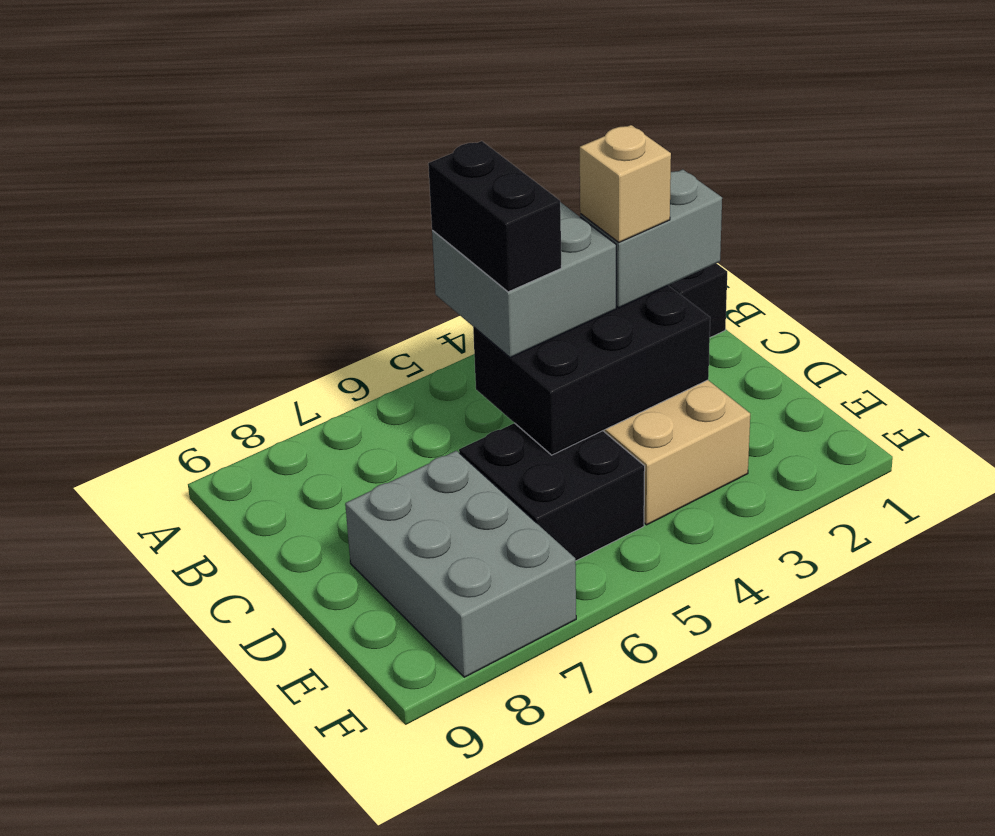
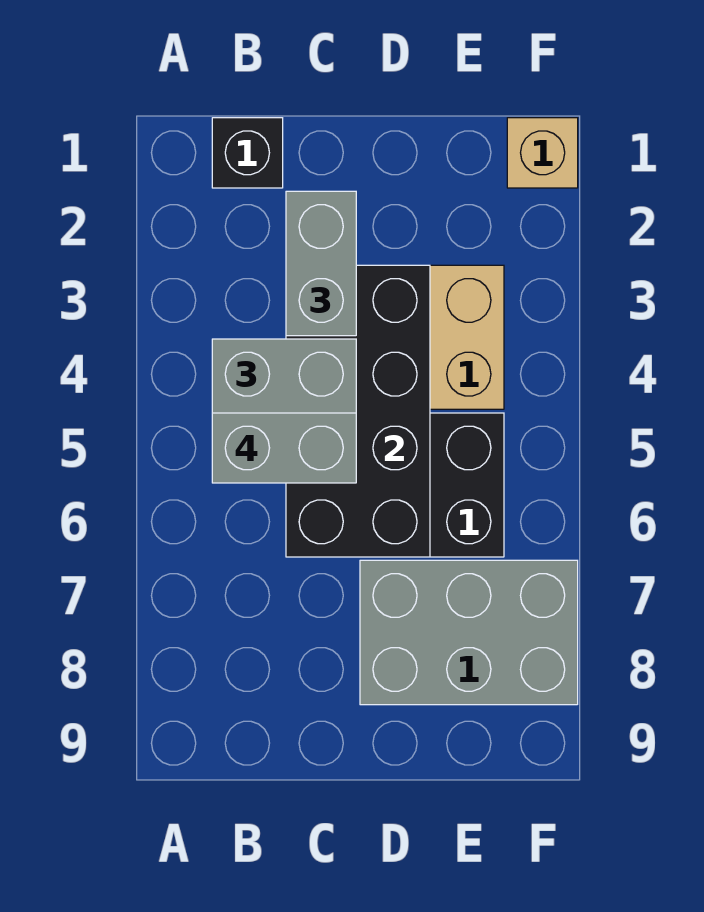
black 1x2 brick [428,141,561,292] -> grey 1x2 brick [212,413,356,483]
black 2x3 brick [473,285,710,455] -> black 2x4 brick [286,265,430,557]
tan 1x1 brick [580,125,671,242] -> tan 1x1 brick moved to [507,118,578,188]

